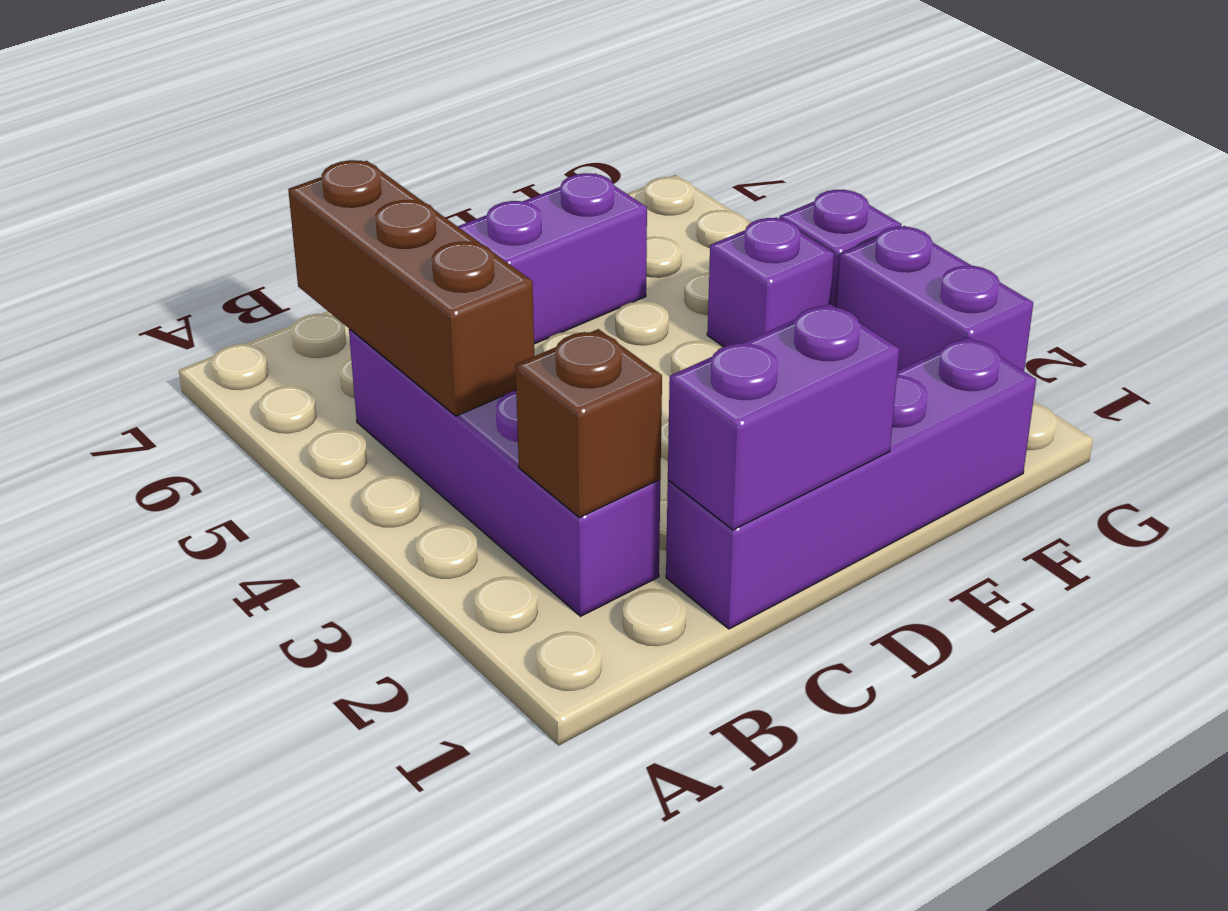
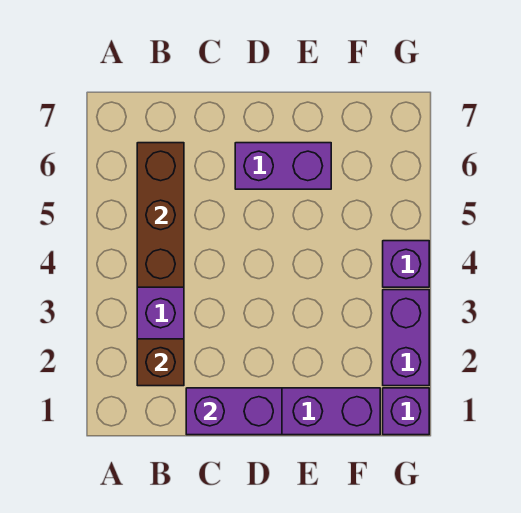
purple 1x1 brick [707,217,834,347] -> purple 1x1 brick moved to [383,388,429,435]

